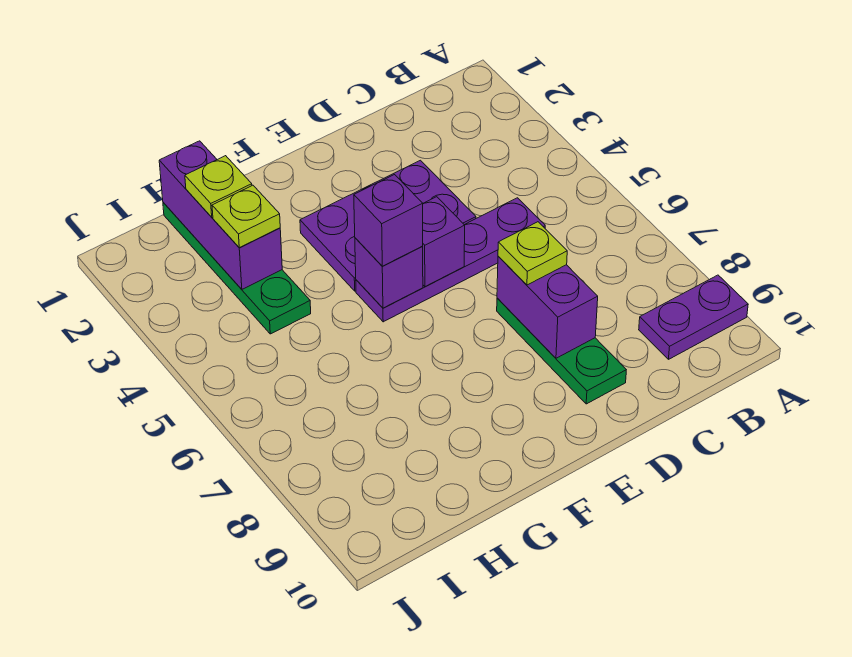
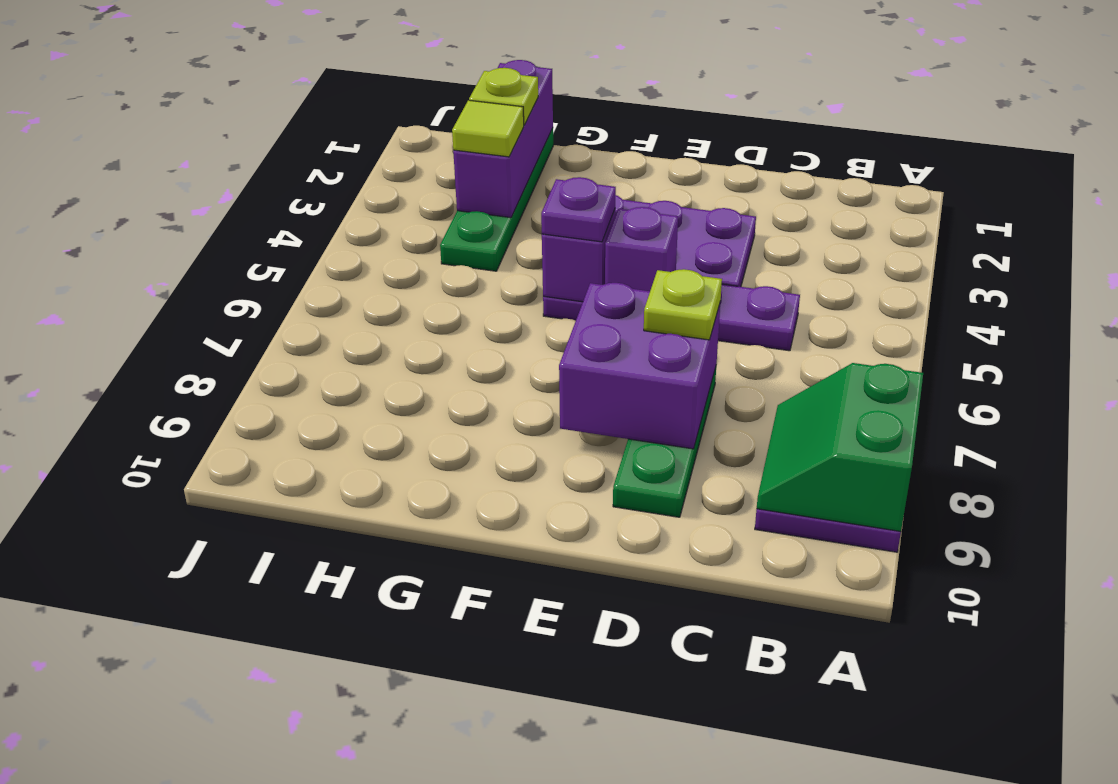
none -> green 2x2 slope [757,363,923,531]
purple 1x2 brick [497,256,598,358] -> purple 2x2 brick [559,283,721,449]
purple 1x1 brick [354,175,423,266] -> purple 1x1 plate [541,177,616,242]
lime 1x1 plate [212,185,280,248] -> lime 1x1 tile [452,100,524,157]

